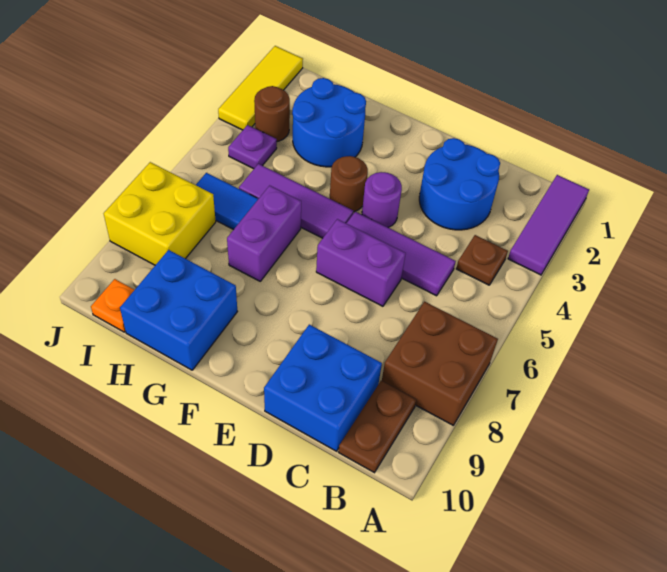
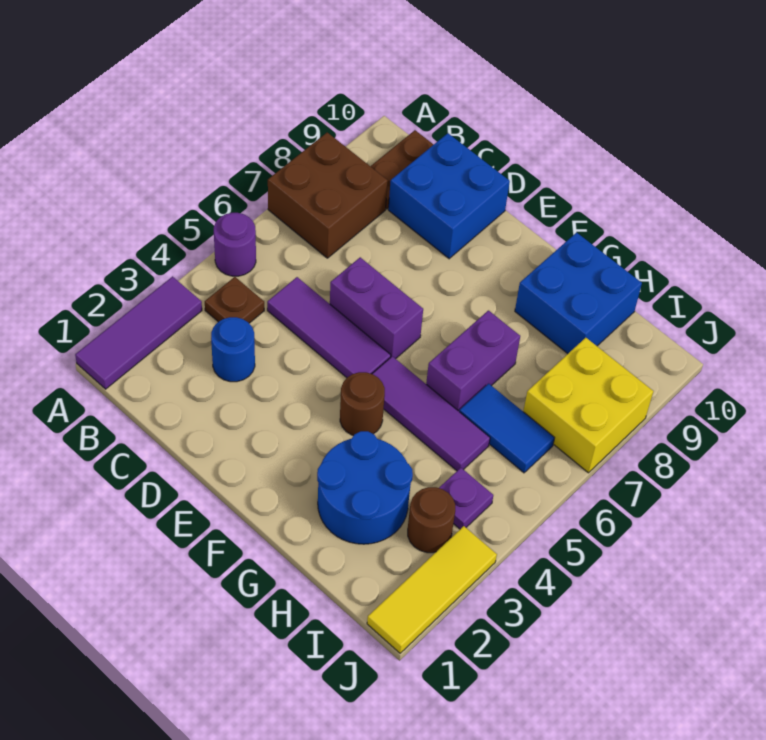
blue 2x2 round brick [419,138,500,230] -> blue 1x1 round brick [211,317,255,382]
purple 1x1 round brick [362,172,402,228] -> purple 1x1 round brick moved to [214,213,256,276]
orange 1x1 plate [91,279,134,332] -> none

